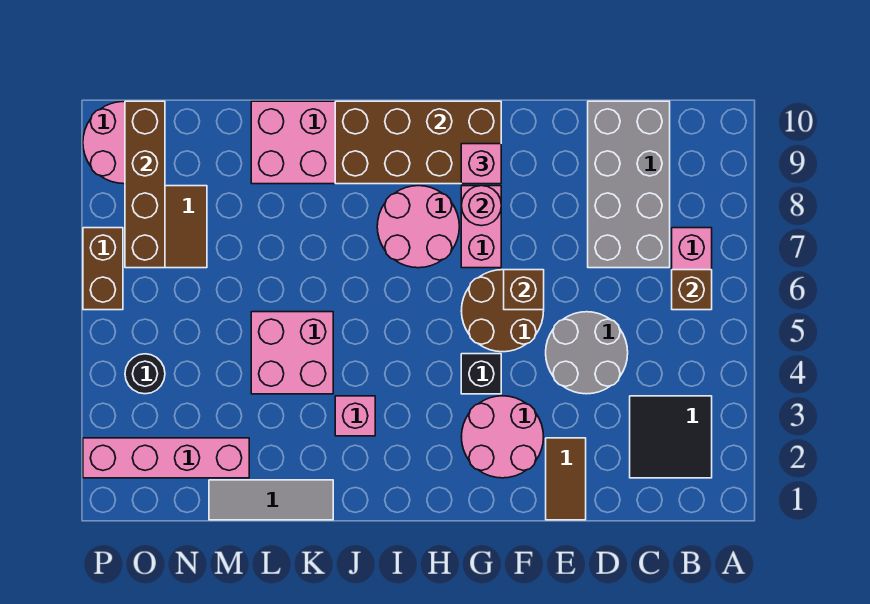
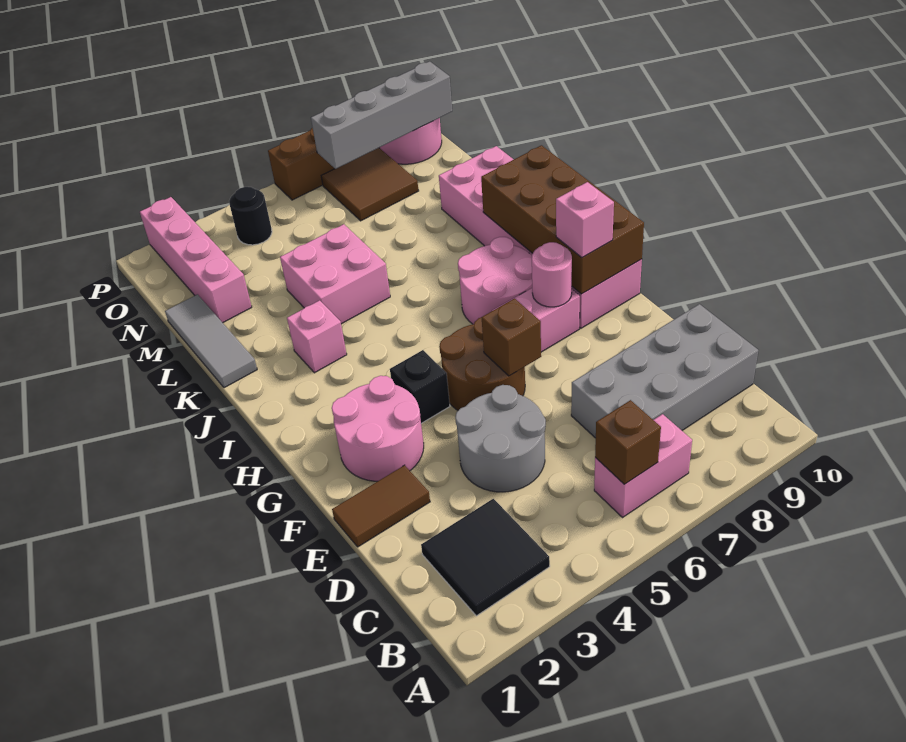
brown 1x4 brick [125,101,165,268] -> grey 1x4 brick [311,61,452,169]

